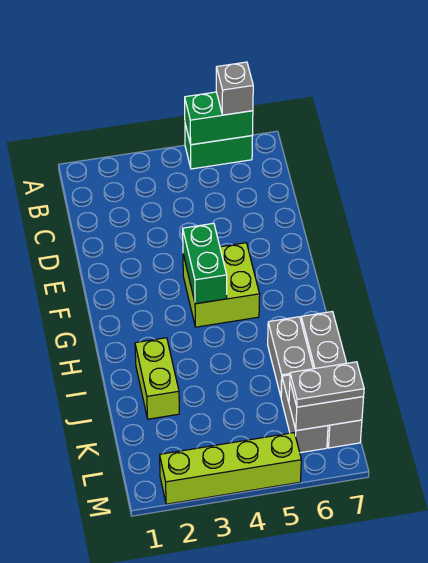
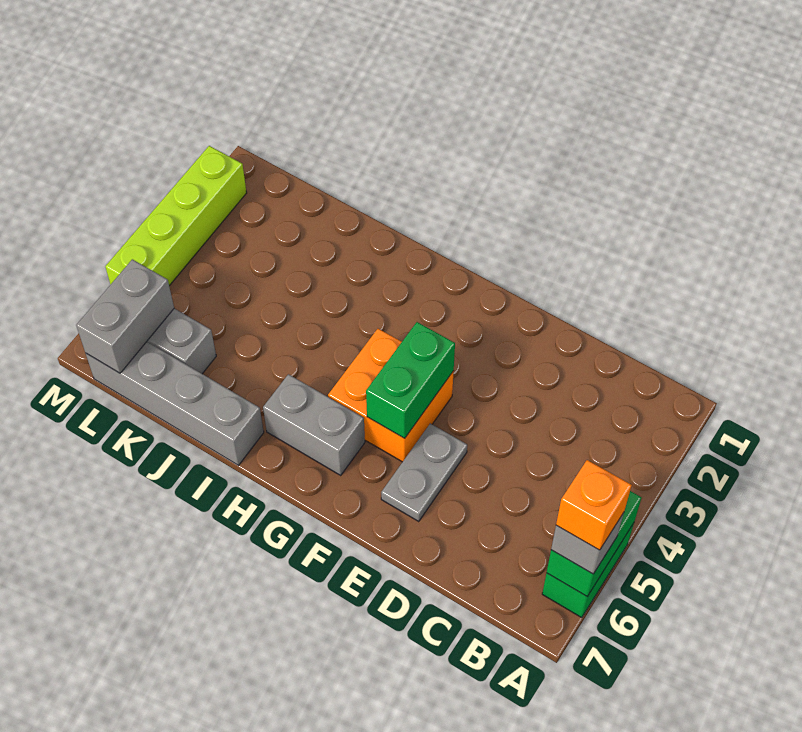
none -> orange 1x1 brick [556,460,632,550]
lime 2x2 brick [183,243,260,327] -> orange 2x2 brick [328,329,454,462]
green 1x2 brick [183,223,227,304] -> green 1x2 brick turned to [366,322,455,438]
lime 1x2 brick [135,338,179,419] -> none
grey 1x2 brick [268,317,313,396] -> grey 1x2 brick moved to [263,374,365,475]
grey 1x2 plate [290,362,364,407] -> grey 1x2 plate moved to [381,423,467,521]

